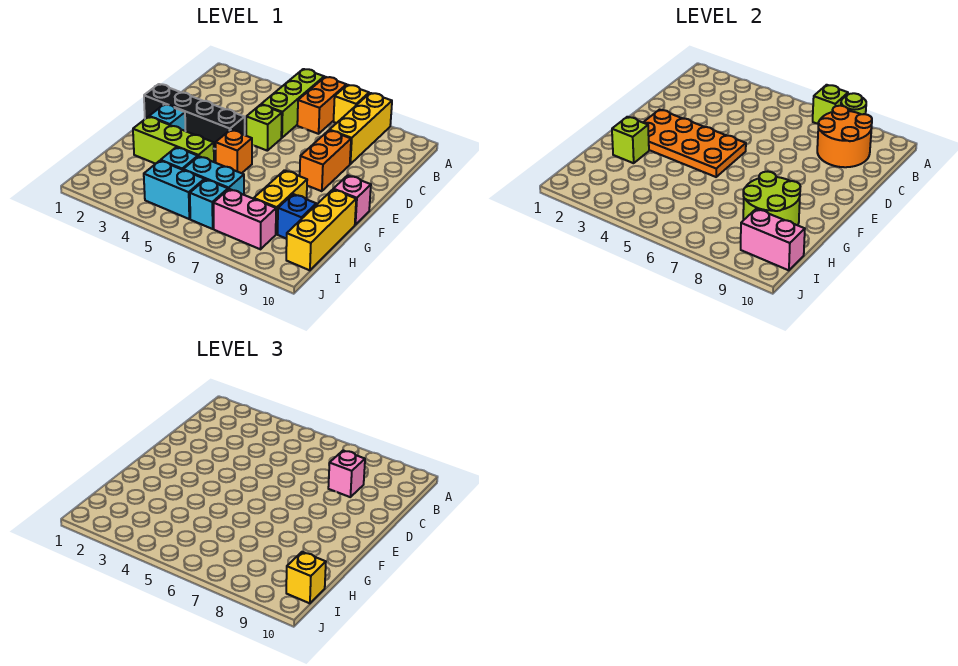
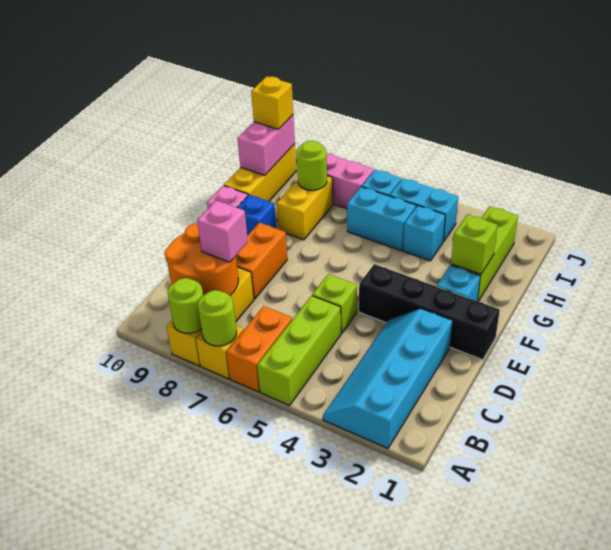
none -> cyan 2x4 slope [323,309,452,448]
lime 1x1 brick [813,85,848,124] -> lime 1x1 round brick [198,290,237,346]
orange 2x4 plate [643,110,746,177] -> none
orange 1x1 brick [216,130,252,173] -> none
lime 1x3 brick [133,117,214,164] -> lime 1x3 brick turned to [451,206,518,301]
lime 2x2 round brick [743,172,800,225] -> lime 1x1 round brick [296,141,327,190]
blue 1x1 brick [278,194,316,239] -> blue 1x1 brick moved to [237,195,276,236]
pink 1x2 brick [741,209,805,270] -> pink 1x2 brick turned to [237,115,295,175]

